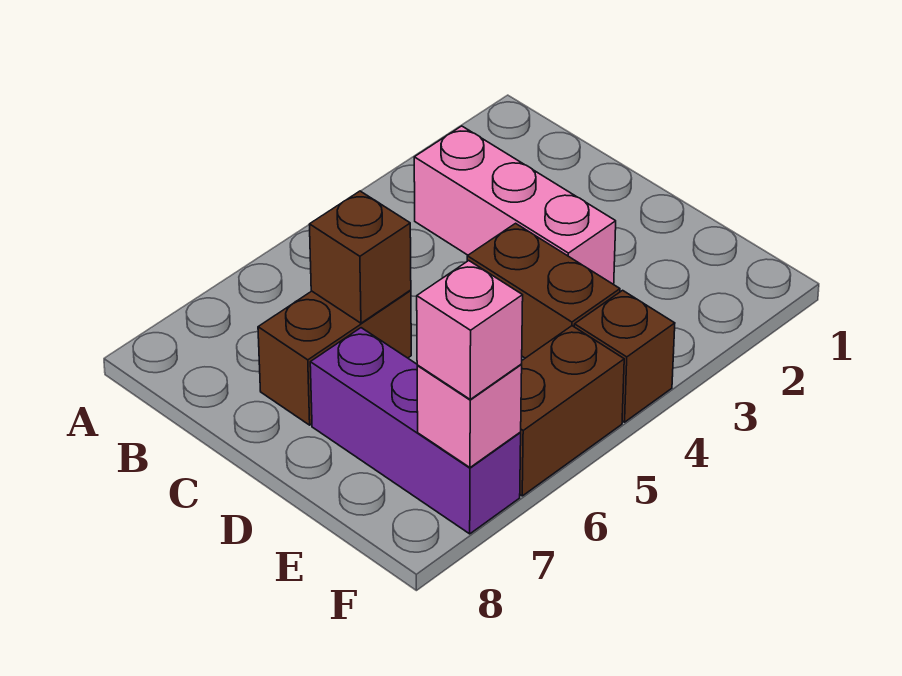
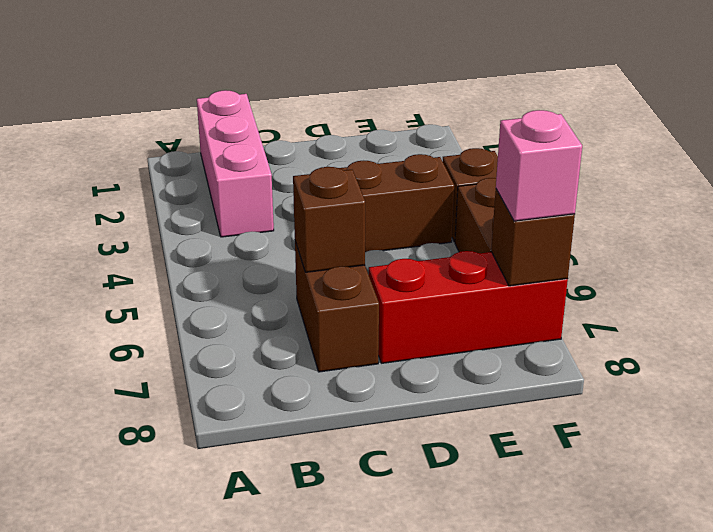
pink 1x3 brick [414,126,616,284] -> pink 1x3 brick turned to [197,90,274,237]
purple 1x3 brick [310,328,521,534] -> red 1x3 brick [369,251,568,363]
pink 1x1 brick [417,365,522,467] -> brown 1x1 brick [491,189,575,286]

